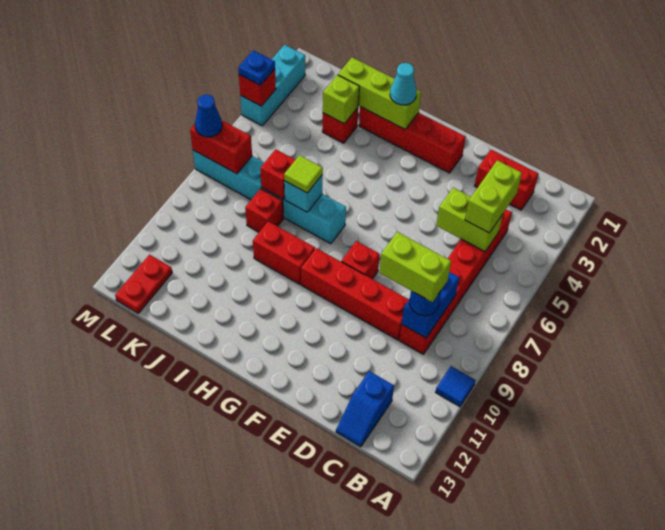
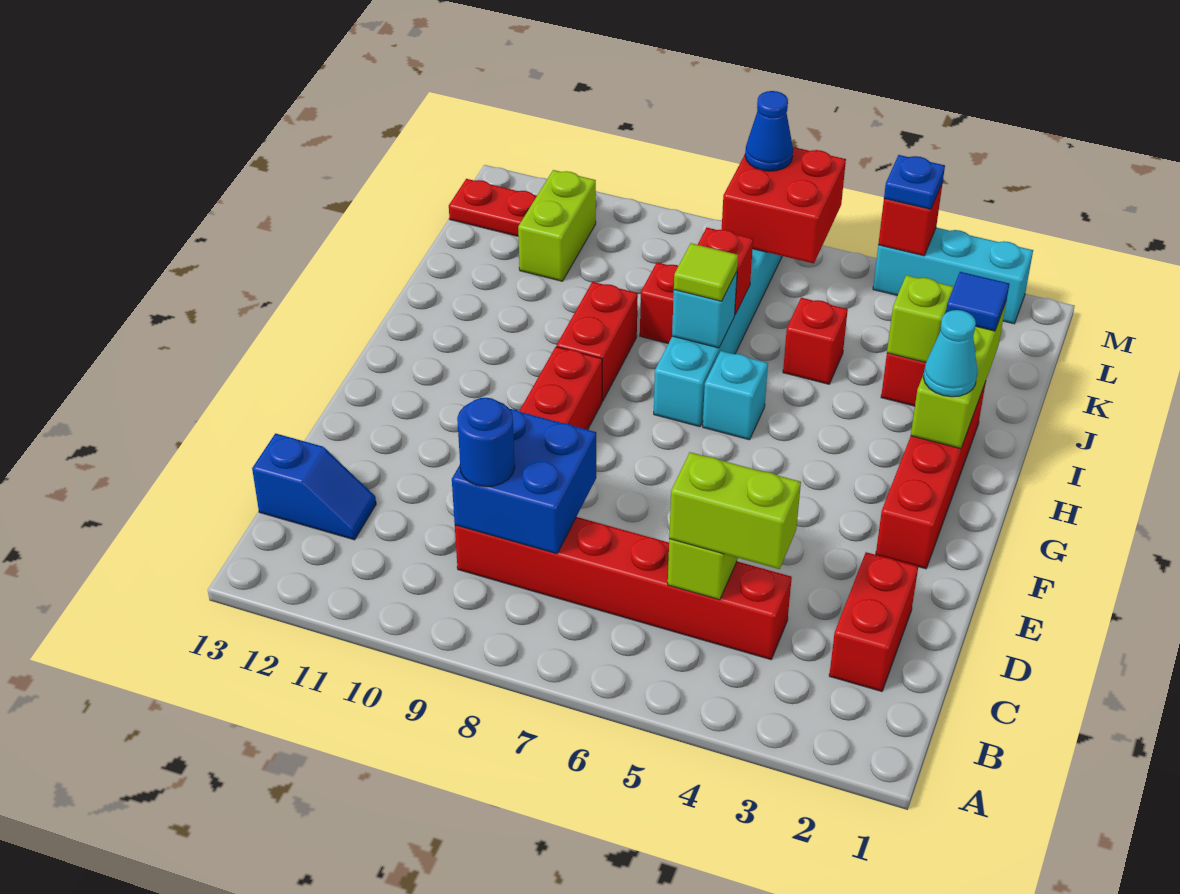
blue 1x1 tile [435,366,475,406] -> blue 1x1 tile moved to [946,272,1009,331]
blue 1x2 brick [402,272,459,338] -> blue 2x2 brick [452,409,596,554]
lime 1x2 brick [380,232,451,302] -> lime 1x2 brick moved to [518,170,596,281]
blue 1x2 slope [336,371,394,447] -> blue 1x2 slope turned to [252,433,376,540]
red 1x1 brick [341,241,380,279] -> red 1x1 brick moved to [783,298,848,384]
none -> cyan 1x1 brick [703,351,768,440]
red 1x2 brick [190,121,252,174] -> red 2x2 brick [722,147,846,263]

